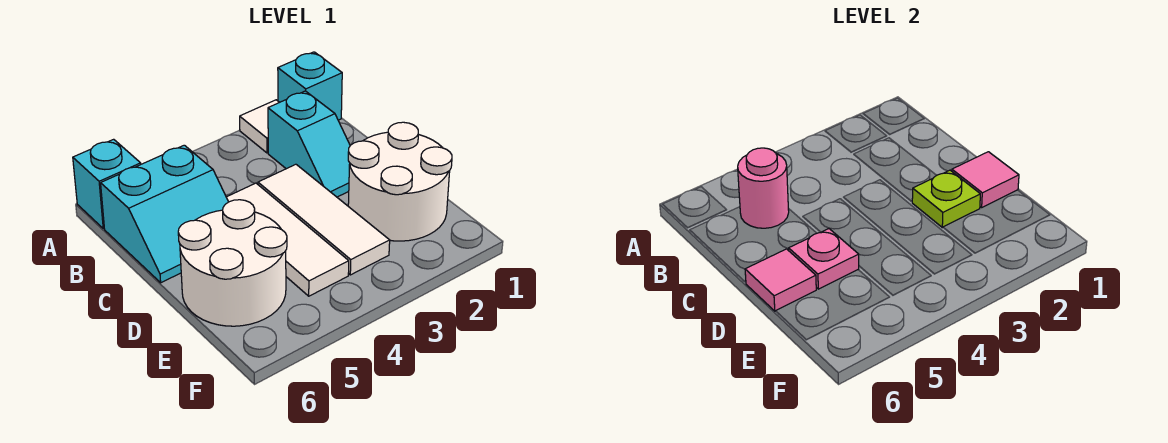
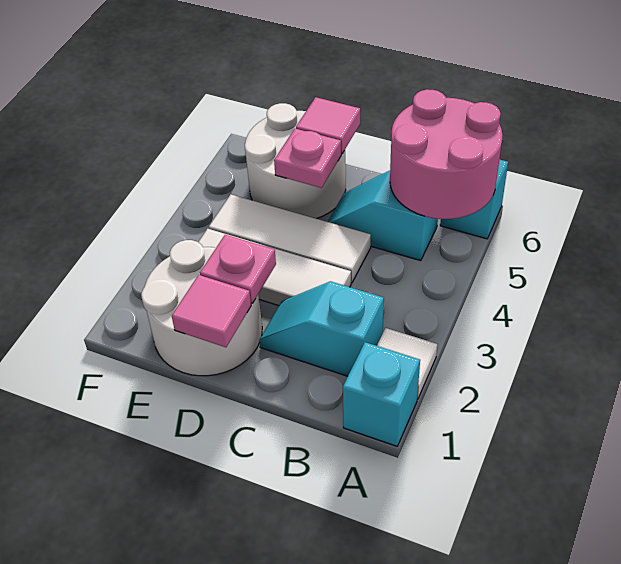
cyan 2x2 slope [101,145,228,283] -> cyan 1x2 slope [328,171,438,261]
pink 1x1 round brick [738,148,789,228] -> pink 2x2 round brick [390,89,503,219]
lime 1x1 plate [912,170,980,228] -> pink 1x1 plate [200,235,276,303]

